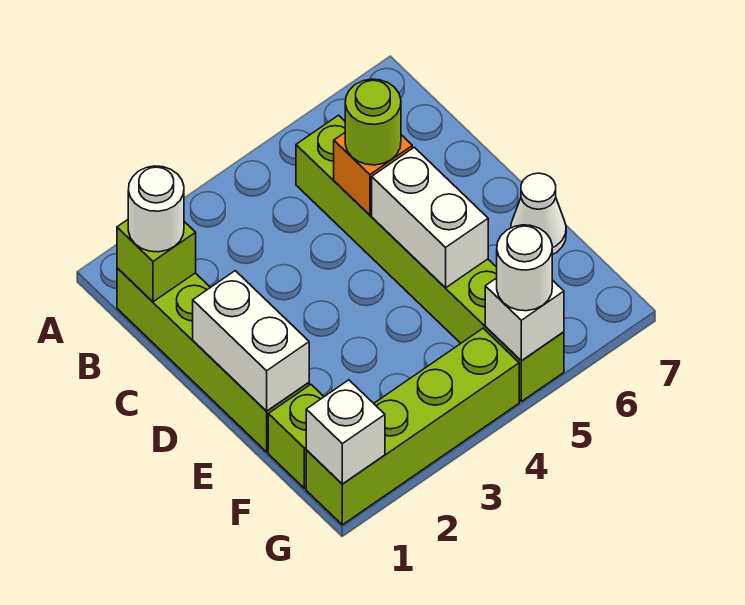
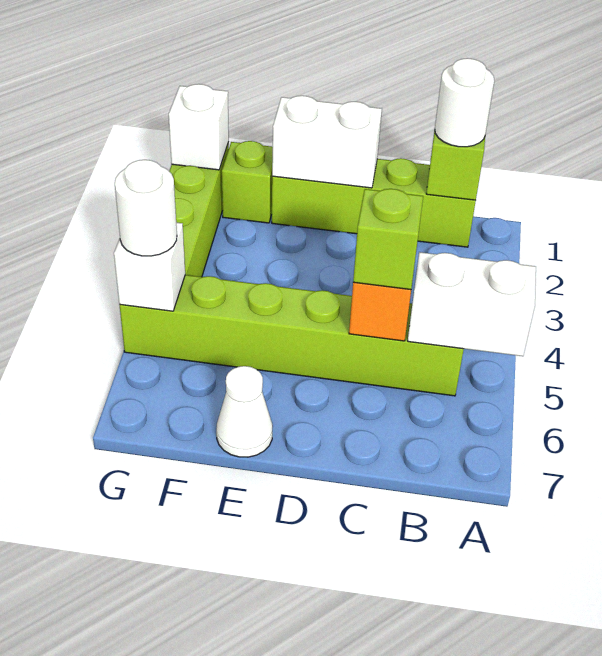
lime 1x1 round brick [345,79,401,165] -> lime 1x1 brick [353,189,423,290]
white 1x2 brick [372,147,488,288] -> white 1x2 brick moved to [408,252,536,356]

